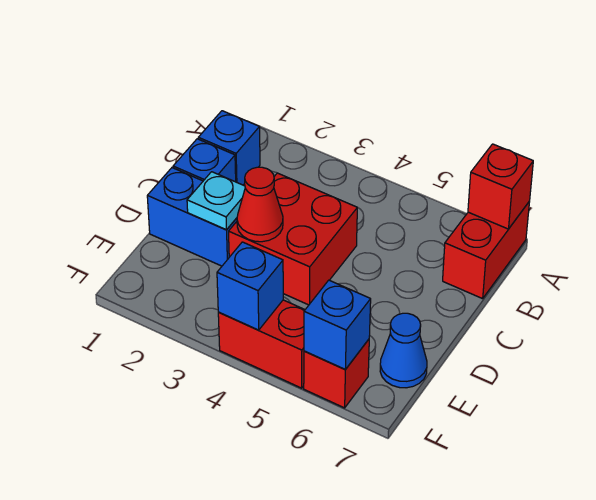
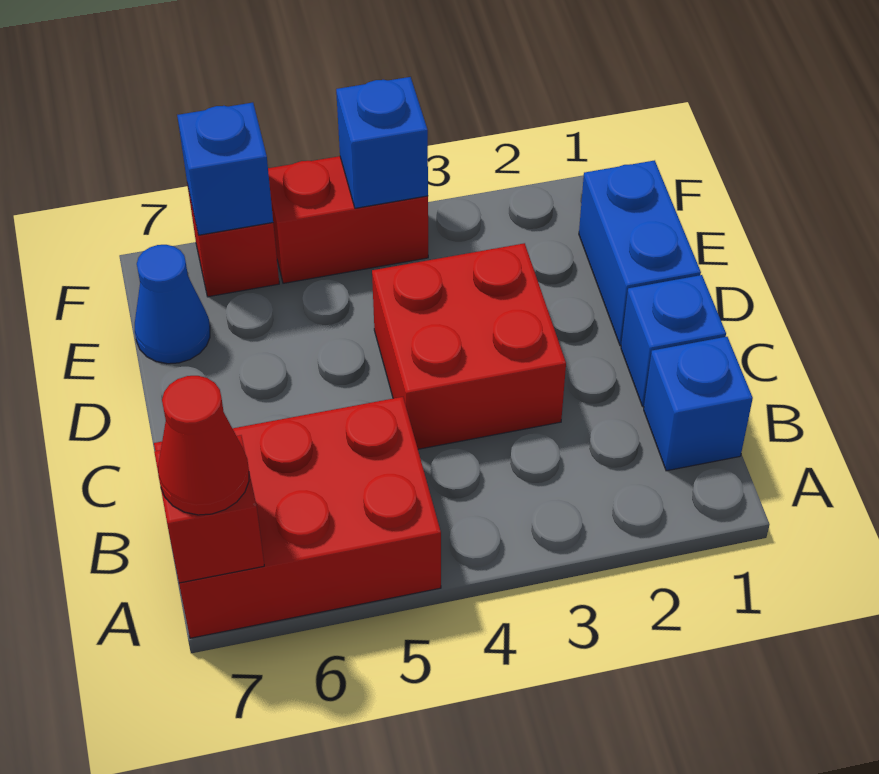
red 1x2 brick [443,201,530,299] -> red 2x3 brick [154,397,441,638]
blue 1x2 brick [147,168,237,266] -> blue 1x2 brick turned to [579,160,701,346]
cyan 1x1 plate [187,172,245,230] -> none
red 1x1 cone [237,167,283,242] -> red 1x1 cone moved to [158,376,249,515]

